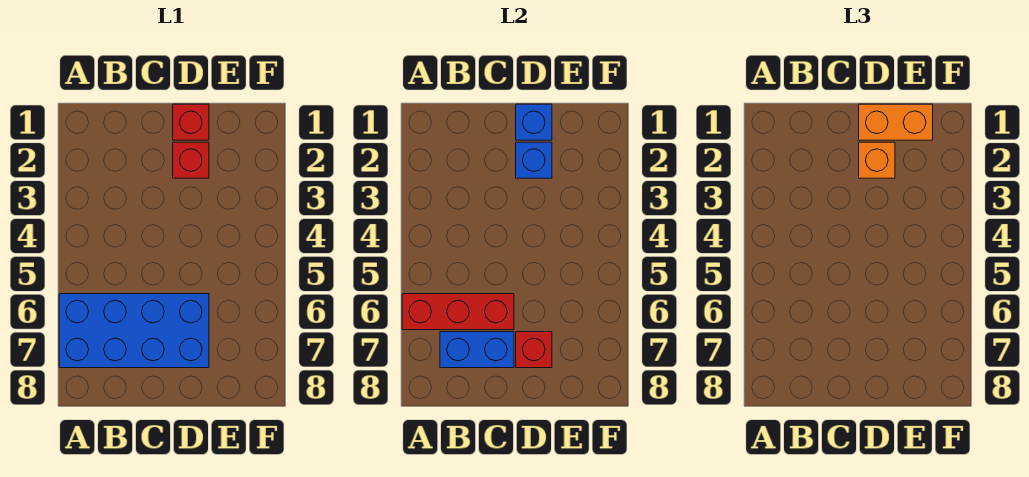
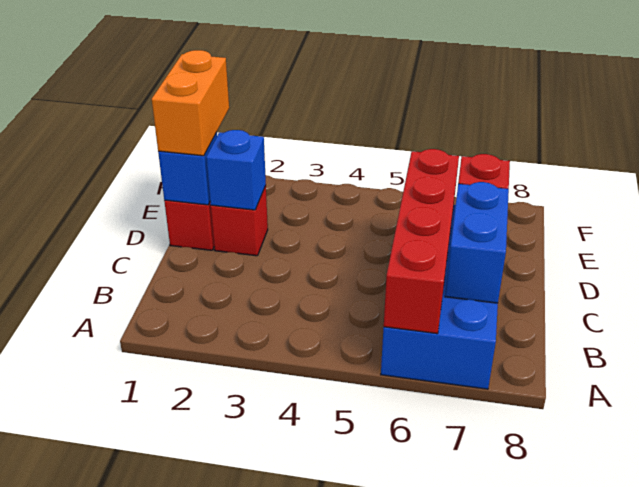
red 1x3 brick [402,294,514,330] -> red 1x4 brick [384,149,459,334]
orange 1x1 brick [859,142,895,178] -> none

